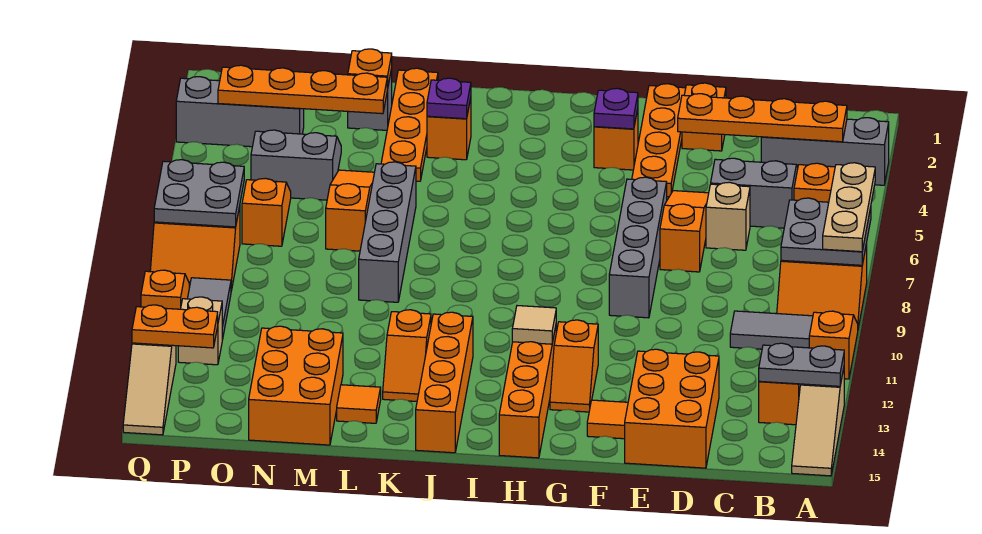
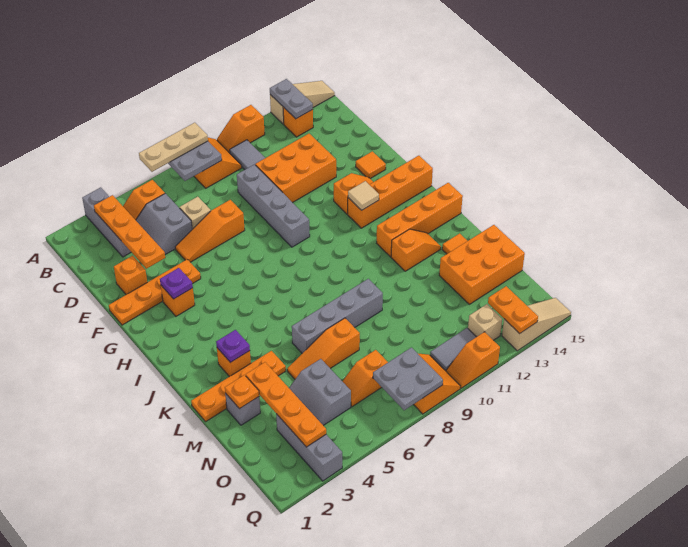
orange 2x3 brick [625,349,719,468] -> orange 2x3 brick moved to [255,134,336,203]
grey 1x4 brick [609,177,667,318] -> grey 1x4 brick turned to [237,164,310,247]

